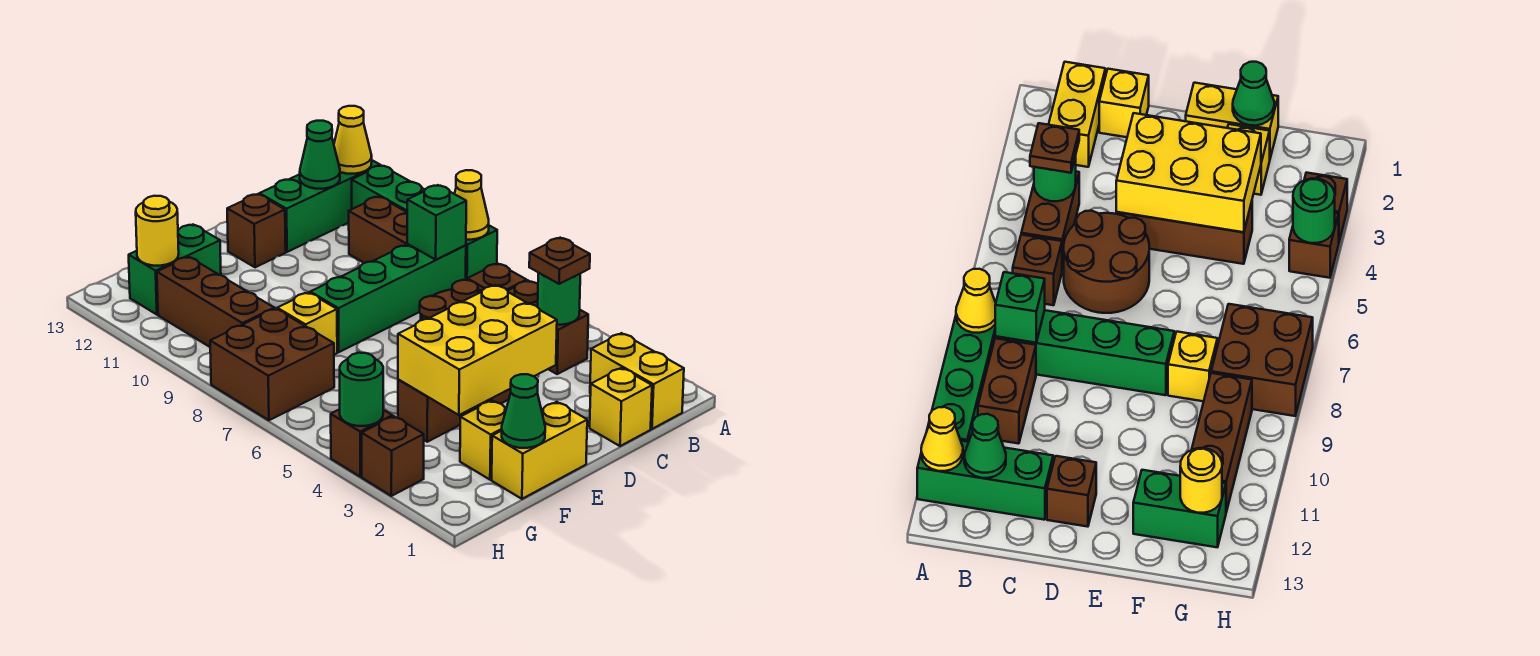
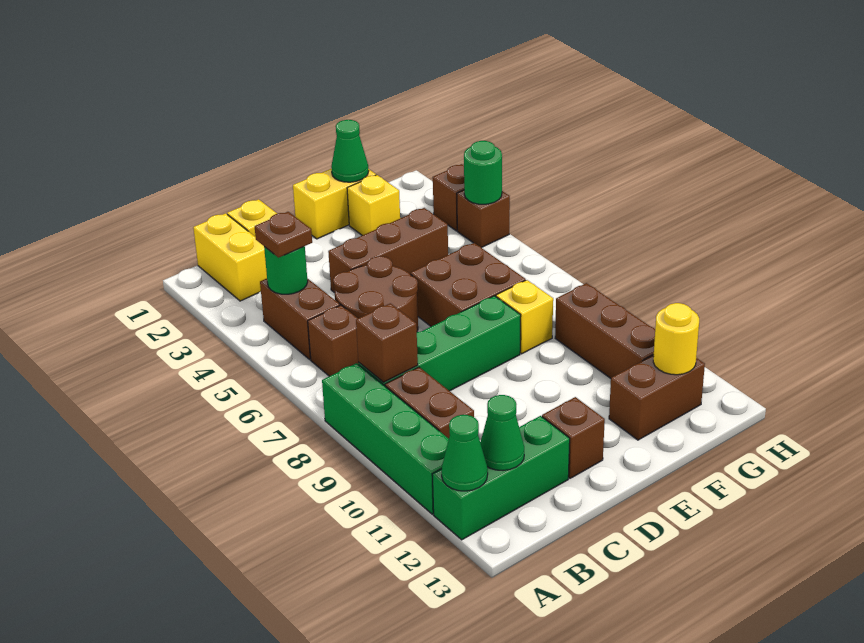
yellow 1x1 cone [455,170,489,240] -> none
yellow 1x1 cone [334,106,372,174] -> green 1x1 cone [442,415,488,491]
green 1x1 brick [407,185,466,260] -> brown 1x1 brick [356,303,418,382]
yellow 2x3 brick [398,285,557,415] -> none
green 1x2 brick [129,225,221,315] -> brown 1x2 brick [609,355,705,440]
brown 2x2 brick [210,309,334,420] -> brown 2x2 brick moved to [411,243,526,326]

